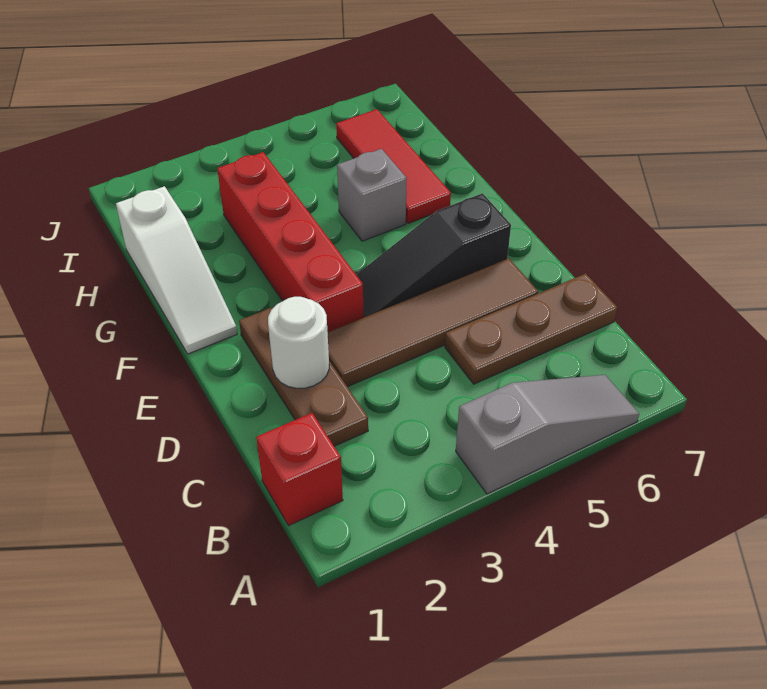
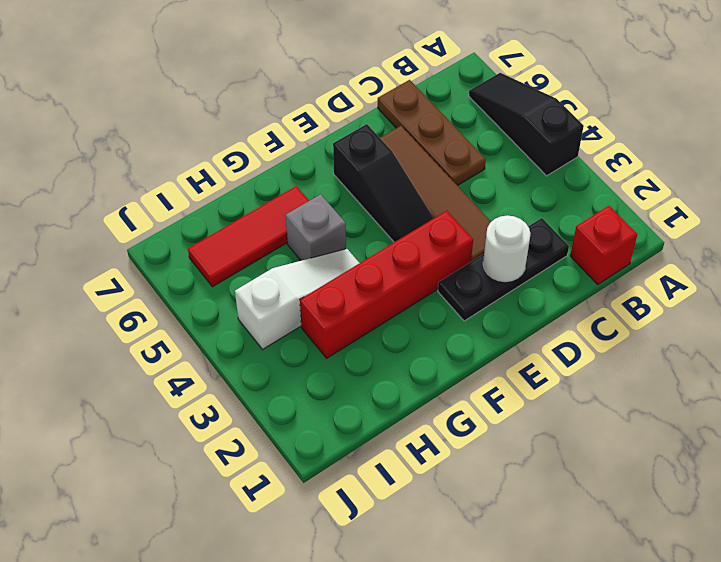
grey 1x3 slope [456,375,639,494] -> black 1x3 slope [469,73,584,176]
brown 1x3 plate [239,307,368,446] -> black 1x3 plate [438,218,569,321]
white 1x3 slope [116,186,237,354] -> white 1x3 slope moved to [235,249,359,349]

